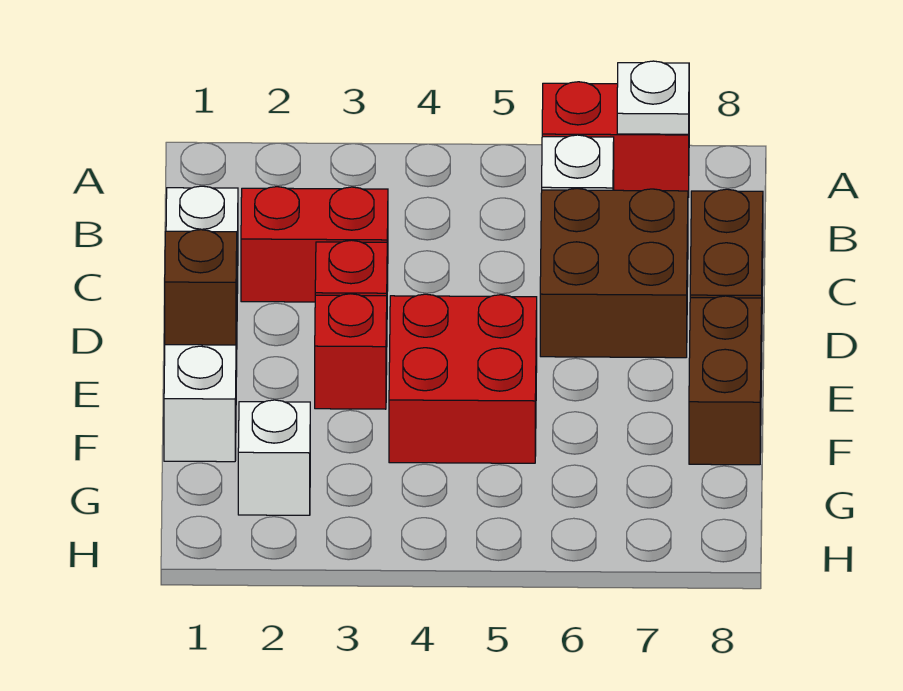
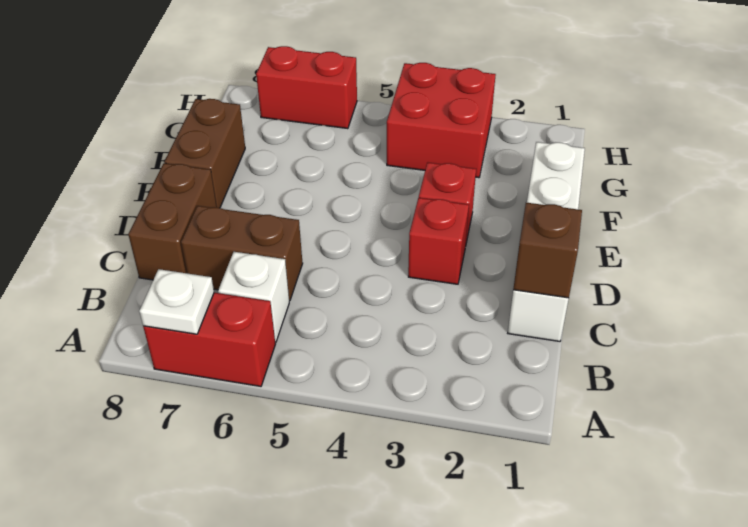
red 1x2 brick [241,187,388,302] -> red 1x2 brick moved to [256,46,357,129]
brown 2x2 brick [540,188,688,358] -> brown 1x2 brick [181,206,303,301]
brown 1x1 brick [165,230,237,345] -> brown 1x1 brick moved to [513,203,582,298]
red 2x2 brick [389,294,537,463] -> red 2x2 brick moved to [387,63,496,178]
white 1x1 brick [238,400,310,515] -> none

